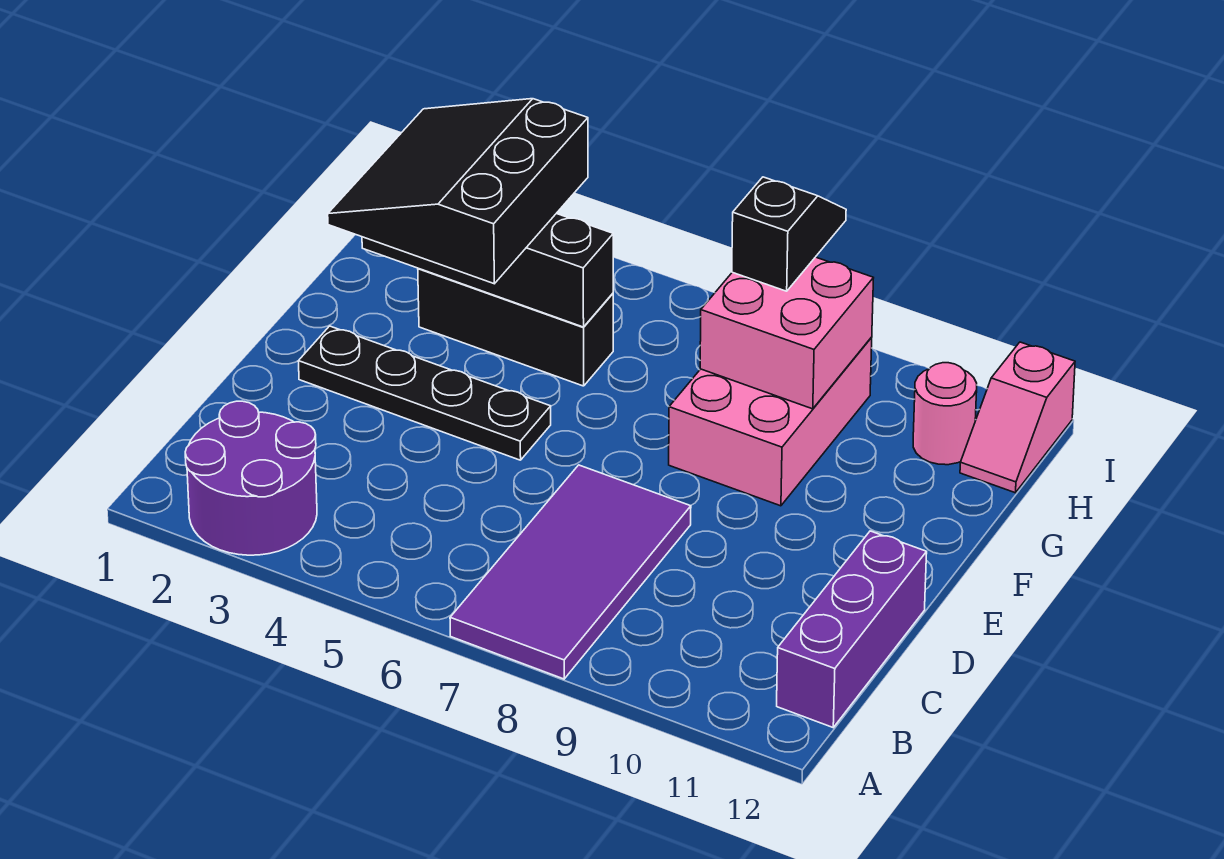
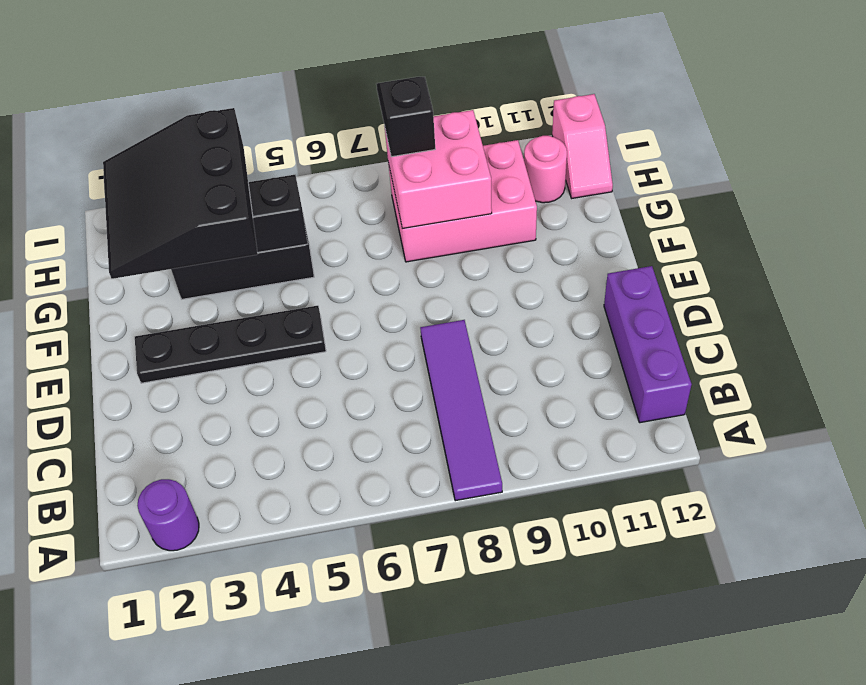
purple 2x2 round brick [185,401,317,555] -> purple 1x1 round brick [137,479,199,551]
purple 2x4 tile [450,465,691,679] -> purple 1x4 tile [420,320,502,501]
pink 2x3 brick [669,337,872,506] -> pink 2x3 brick turned to [388,140,537,262]

